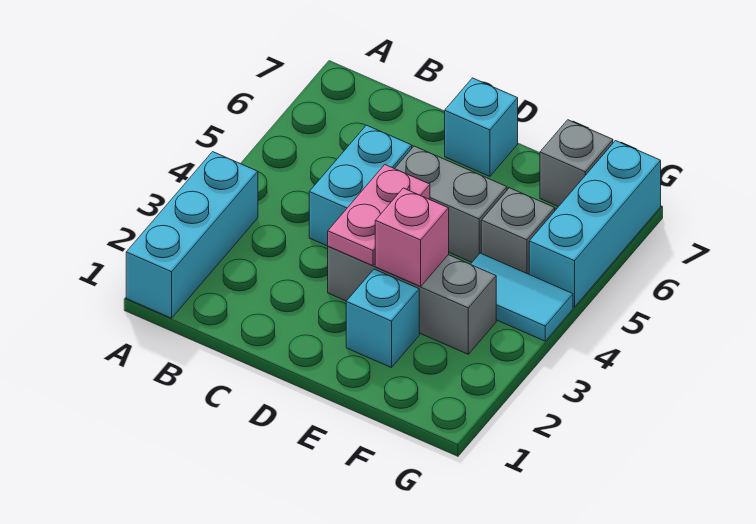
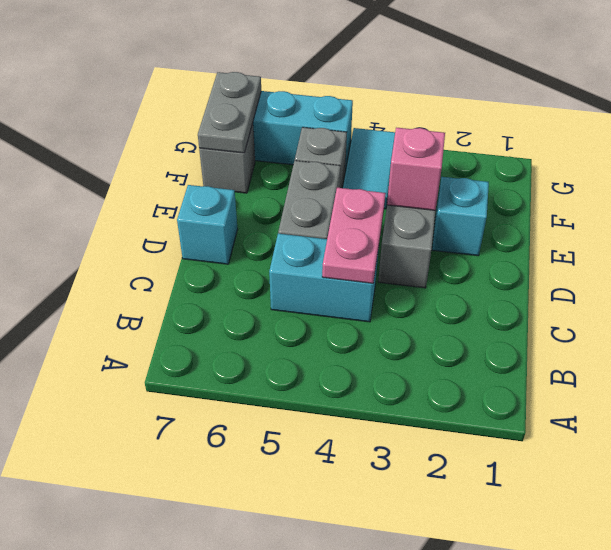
cyan 1x3 brick [126,152,258,318] -> none
pink 1x2 plate [328,165,430,266] -> pink 1x2 plate turned to [322,188,386,283]
none -> grey 1x2 plate [198,72,261,153]

